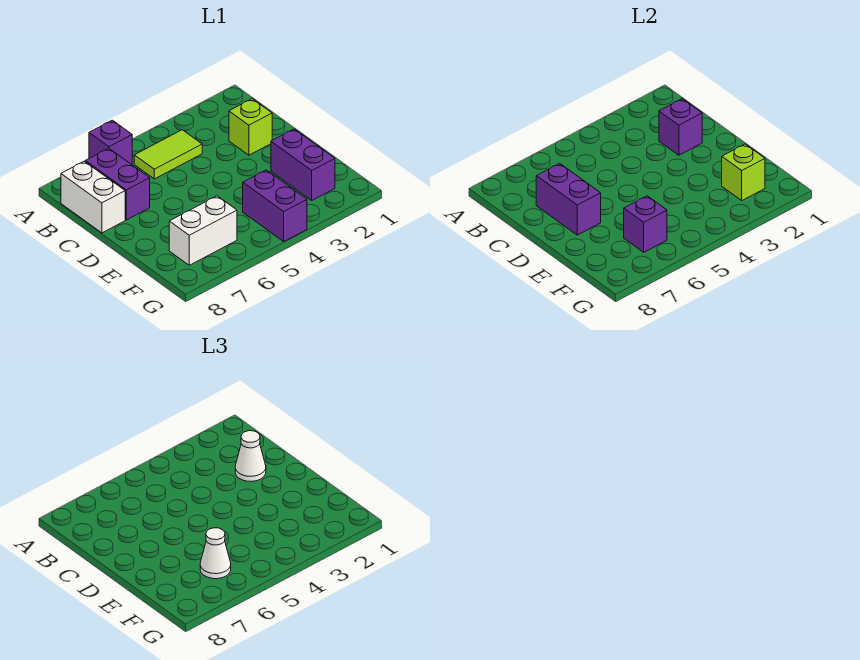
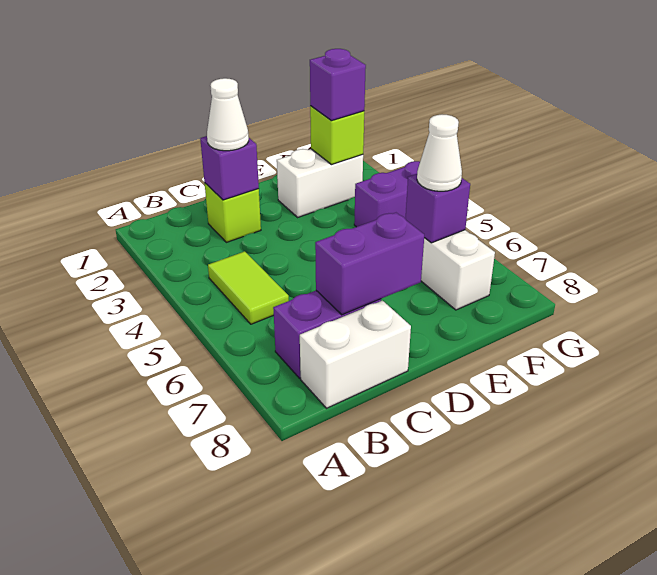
purple 1x1 brick [89,120,132,165] -> purple 1x1 brick moved to [310,49,366,121]
purple 1x2 brick [271,129,335,200] -> white 1x2 brick [277,149,363,217]

